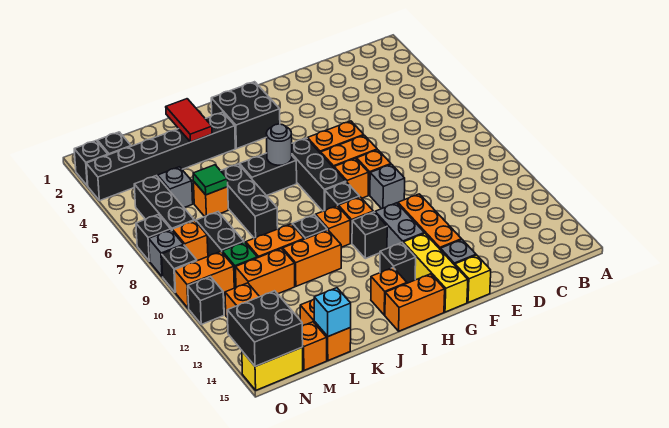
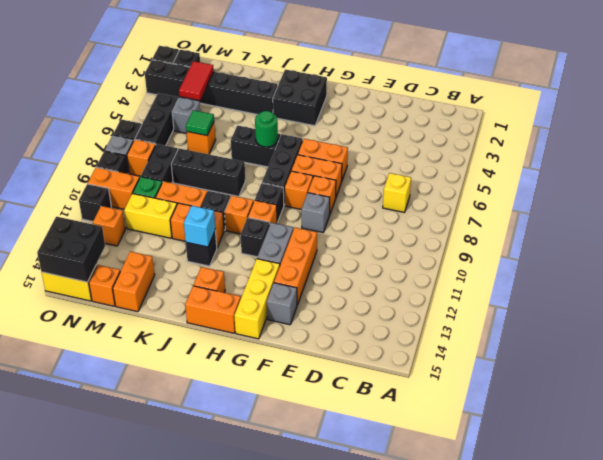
yellow 1x1 brick [455,255,491,303] -> yellow 1x1 brick moved to [383,173,411,213]
black 1x1 brick [380,243,416,283] -> black 1x1 brick moved to [186,231,217,266]
grey 1x1 round brick [266,124,292,165] -> green 1x1 round brick [255,111,278,147]
red 1x2 tile [166,99,212,142] -> red 1x2 tile moved to [179,61,214,100]
black 1x3 brick [221,164,278,238] -> black 1x3 brick turned to [171,148,245,197]
orange 1x2 brick [236,249,295,297] -> yellow 1x2 brick [124,193,177,238]
cyan 1x1 brick [314,288,351,336] -> cyan 1x1 brick moved to [184,206,215,247]

